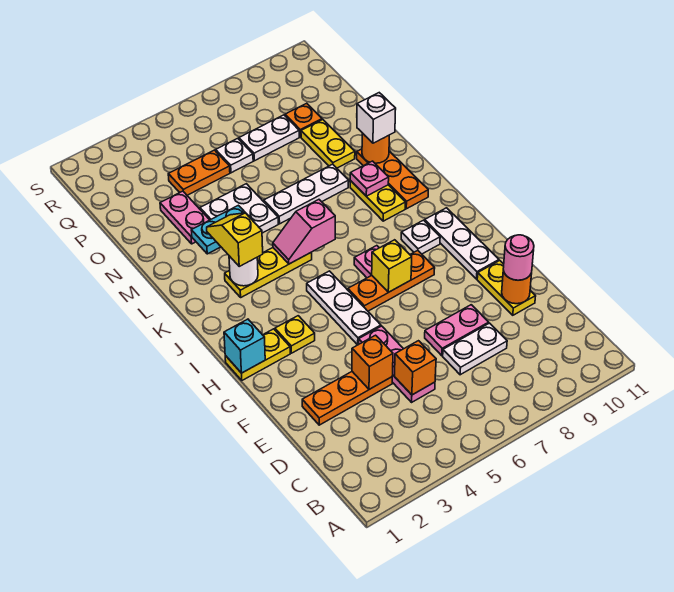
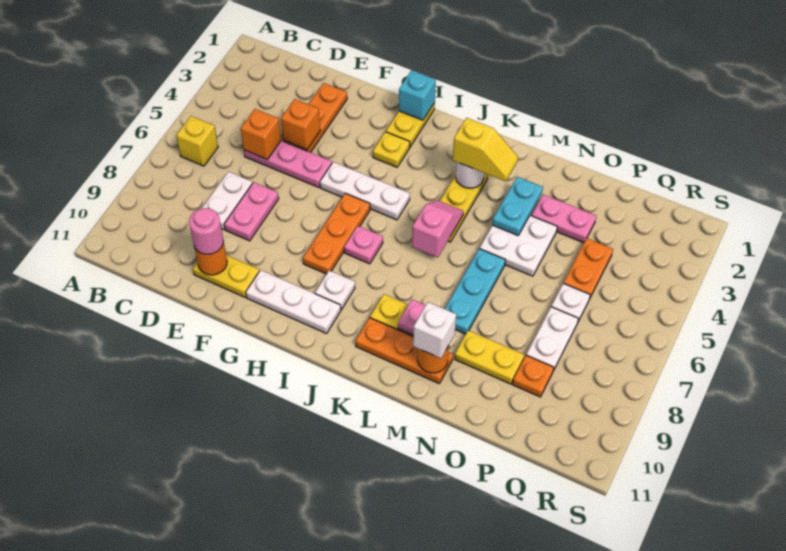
yellow 1x1 brick [372,240,412,292] -> yellow 1x1 brick moved to [176,116,218,166]
white 1x3 plate [264,164,349,224] -> cyan 1x3 plate [445,249,505,334]

